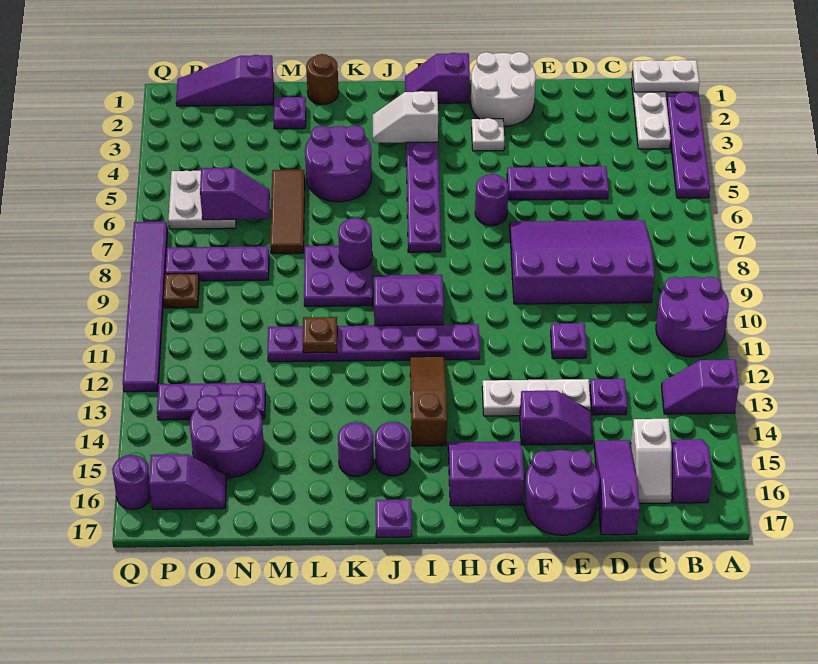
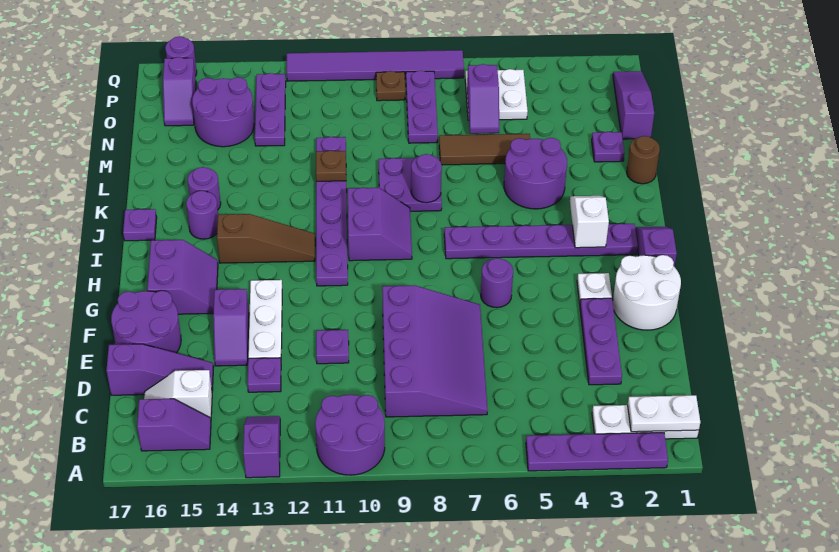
white 1x2 plate [632,60,699,92] -> white 1x2 plate turned to [628,395,700,432]
purple 1x3 plate [507,166,609,200] -> purple 1x3 plate moved to [580,298,622,385]

